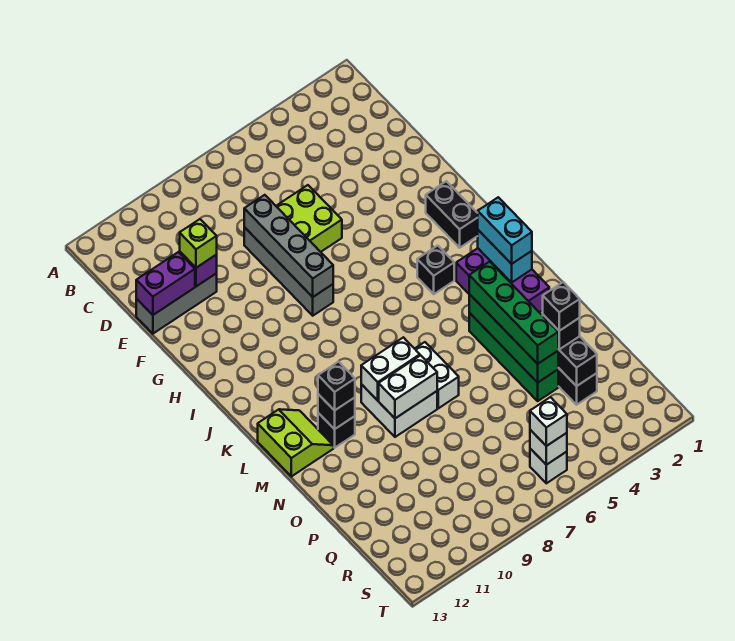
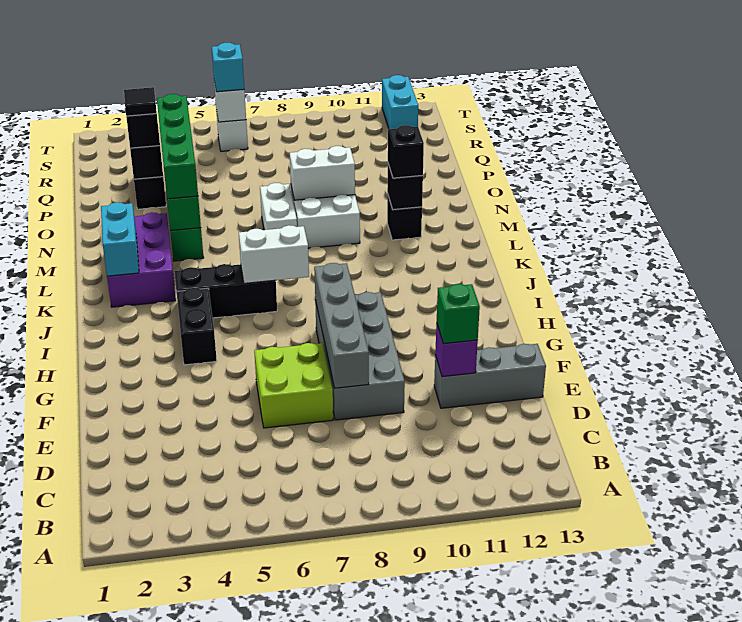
grey 1x4 brick [244,227,333,316] -> grey 2x4 brick [315,292,405,420]
lime 1x1 brick [180,219,217,268] -> green 1x1 brick [437,284,480,344]
purple 1x2 brick [136,252,195,315] -> none
black 1x2 brick [426,181,478,248] -> black 1x2 brick moved to [176,288,217,365]
black 1x1 brick [417,246,454,294] -> black 1x3 brick [174,264,277,318]
cyan 1x2 brick [478,197,532,264] -> cyan 1x2 brick moved to [382,75,418,129]
lime 2x2 slope [258,409,334,476] -> none
white 1x2 brick [361,337,420,401] -> white 1x2 brick moved to [239,225,309,283]
black 1x1 brick [543,282,580,331] -> black 1x1 tile [124,87,157,116]
white 1x1 brick [530,397,567,446] -> cyan 1x1 brick [212,43,244,92]

